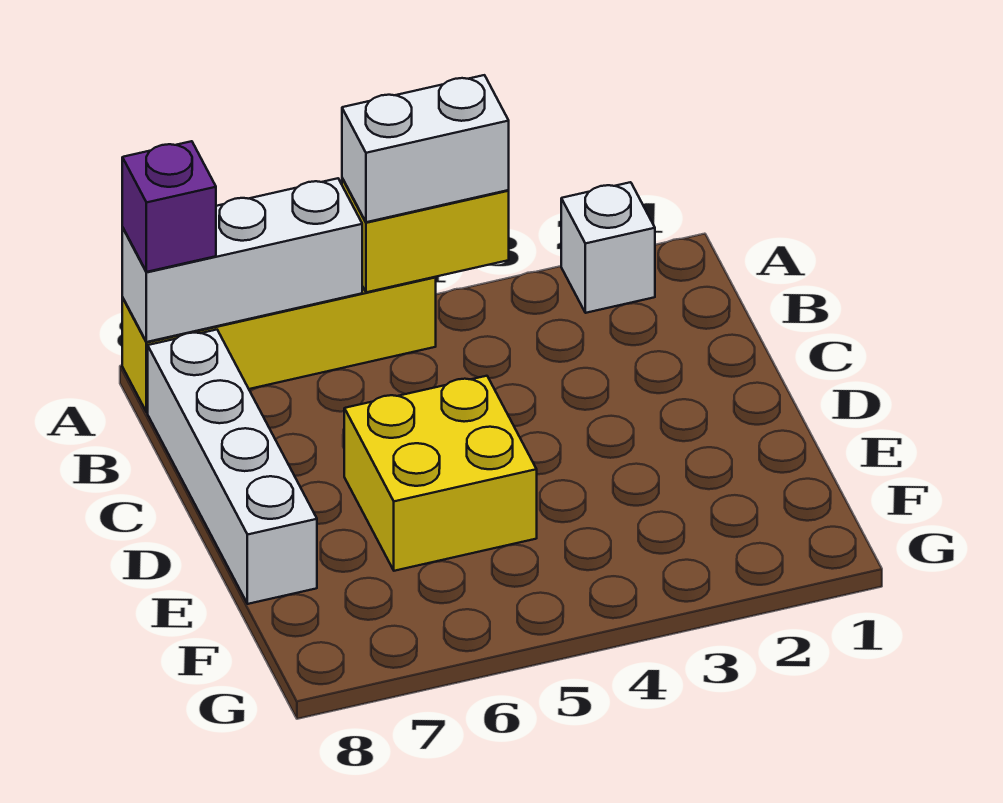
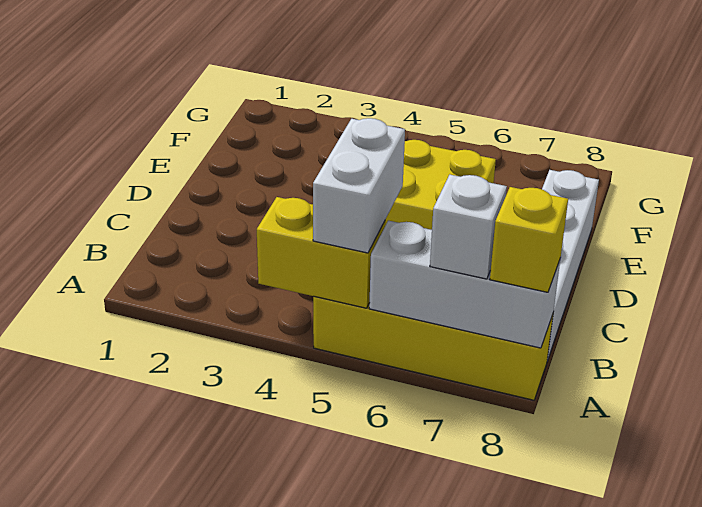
white 1x1 brick [561,182,655,313] -> white 1x1 brick moved to [430,175,507,279]
white 1x2 brick [342,75,509,222] -> white 1x2 brick turned to [313,118,405,253]
purple 1x1 brick [122,141,216,272] -> yellow 1x1 brick [490,187,568,292]

